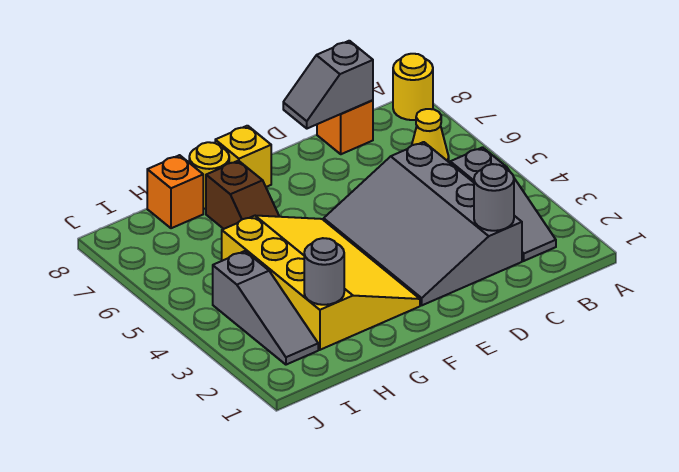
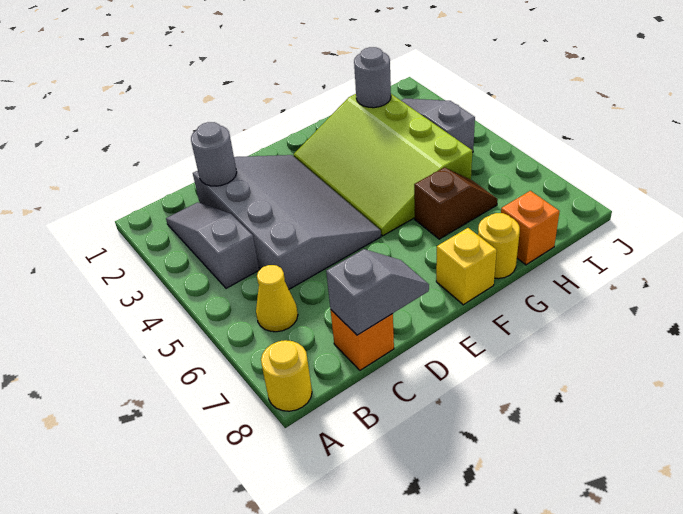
yellow 3x4 slope [222,216,420,350] -> lime 3x4 slope [294,94,472,236]
brown 1x2 slope [206,161,279,229] -> brown 1x2 slope turned to [414,167,498,239]

